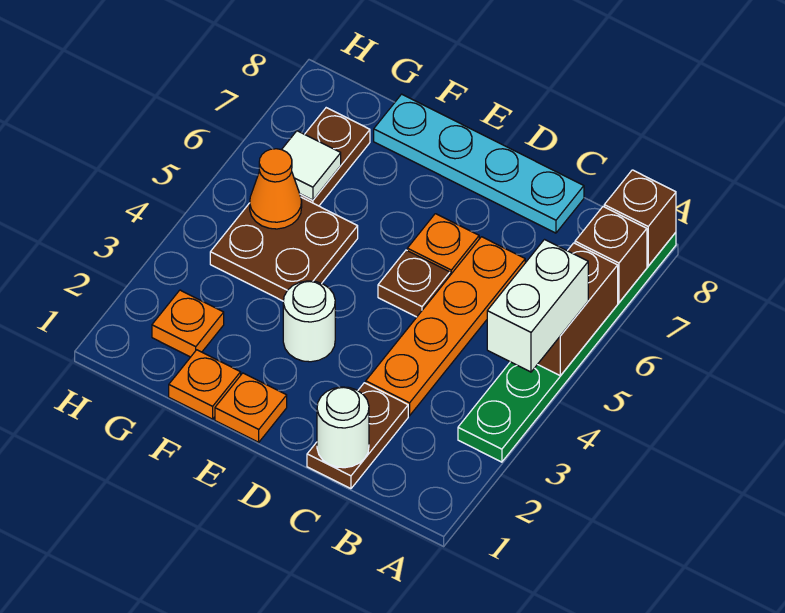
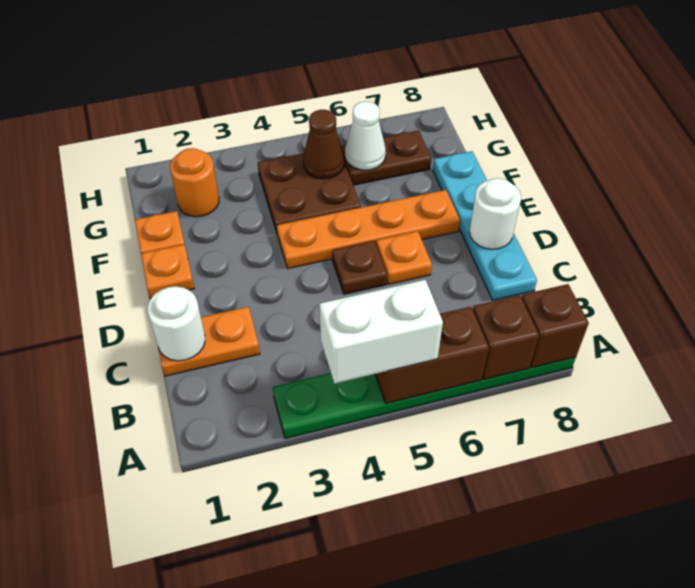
brown 1x2 plate [307,383,408,489] -> orange 1x2 plate [158,307,260,376]
orange 1x4 plate [366,237,525,416] -> orange 1x4 plate moved to [277,190,460,269]
white 1x1 round brick [283,281,335,362] -> white 1x1 round brick moved to [469,178,521,249]
orange 1x1 plate [152,290,224,357] -> orange 1x1 round brick [170,148,219,217]
orange 1x1 cone [250,149,302,229] -> brown 1x1 cone [303,110,344,179]
white 1x1 tile [282,131,341,200] -> white 1x1 cone [345,101,386,170]

